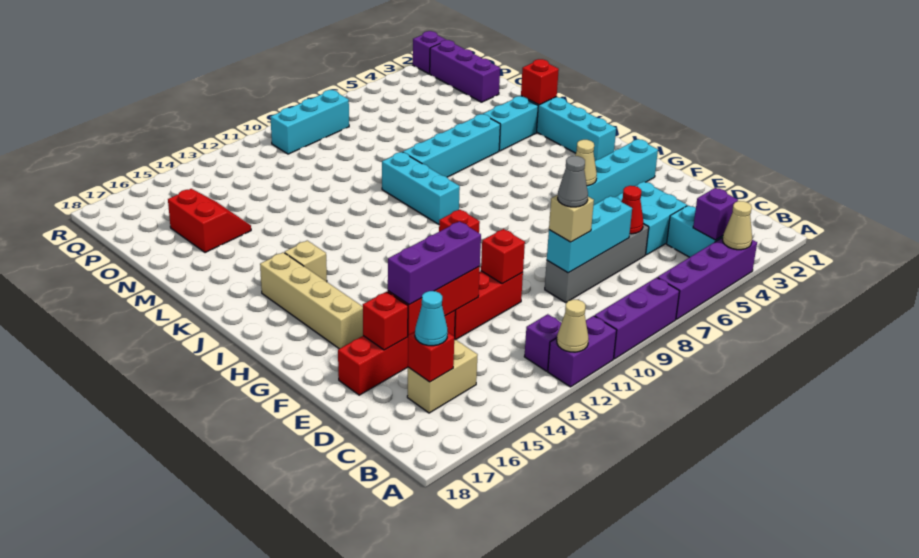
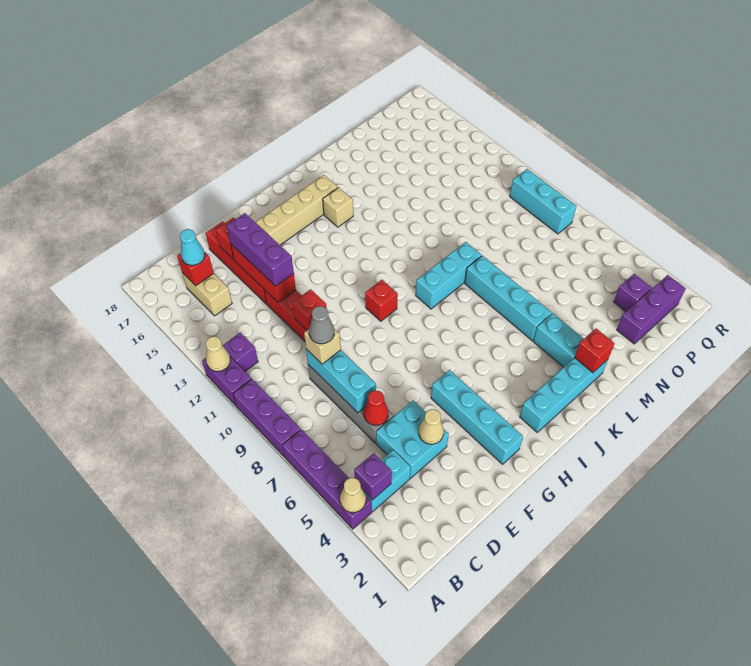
tan 1x1 cone [575,140,597,186] -> tan 1x1 cone moved to [419,409,444,444]
red 2x2 slope [168,189,251,253] -> none
purple 1x1 brick [413,31,446,74] -> purple 1x1 brick moved to [614,274,652,312]

